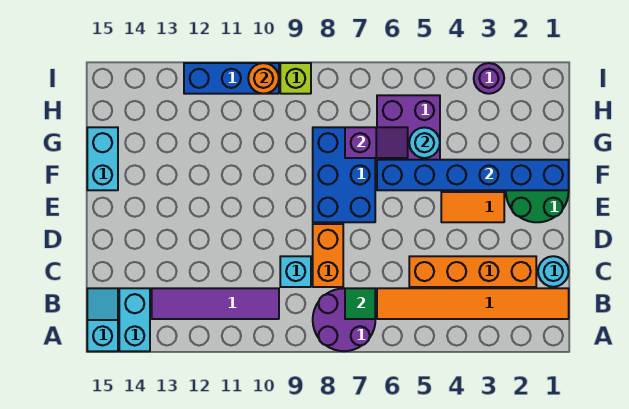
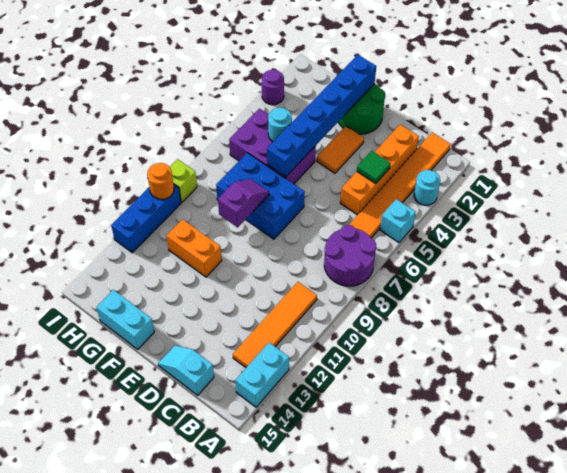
cyan 1x2 brick [119,288,150,351] -> cyan 1x2 brick turned to [235,343,289,407]
cyan 1x2 slope [87,288,118,351] -> cyan 1x2 slope moved to [158,346,214,395]
green 1x1 tile [345,288,375,319] -> green 1x1 tile moved to [357,150,391,184]
purple 1x4 tile [152,288,279,319] -> orange 1x4 tile [233,282,317,368]
cyan 1x1 round brick [538,256,569,287] -> cyan 1x1 round brick moved to [414,170,440,205]
orange 1x2 brick [313,224,343,287] -> orange 1x2 brick moved to [167,219,222,277]
cyan 1x1 brick [280,256,311,287] -> cyan 1x1 brick moved to [380,199,416,243]
purple 1x2 slope [345,127,408,158] -> purple 1x2 slope moved to [218,179,269,227]

